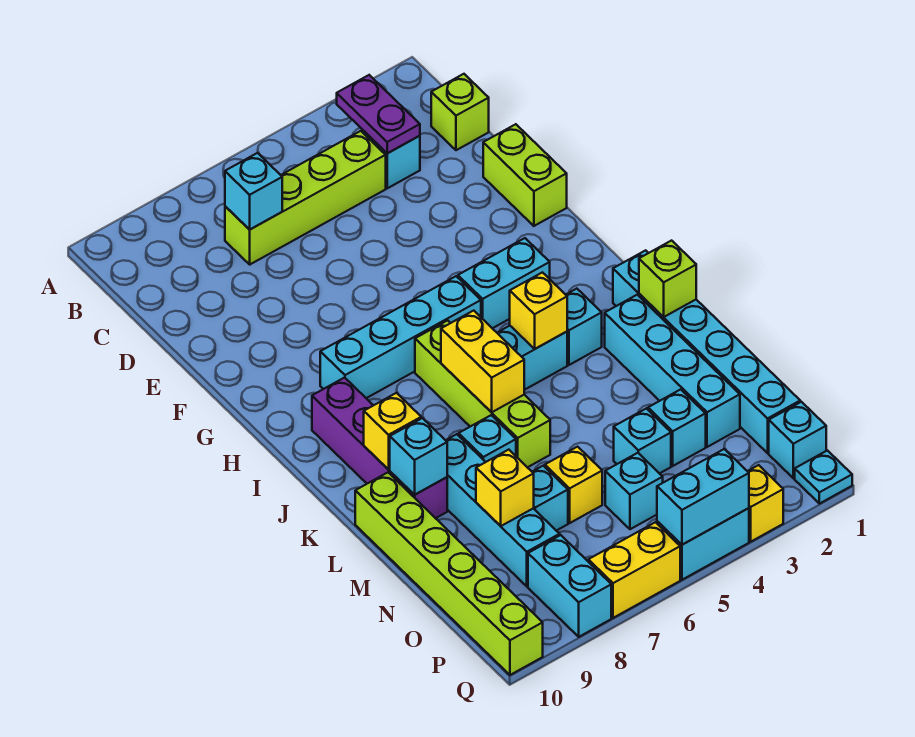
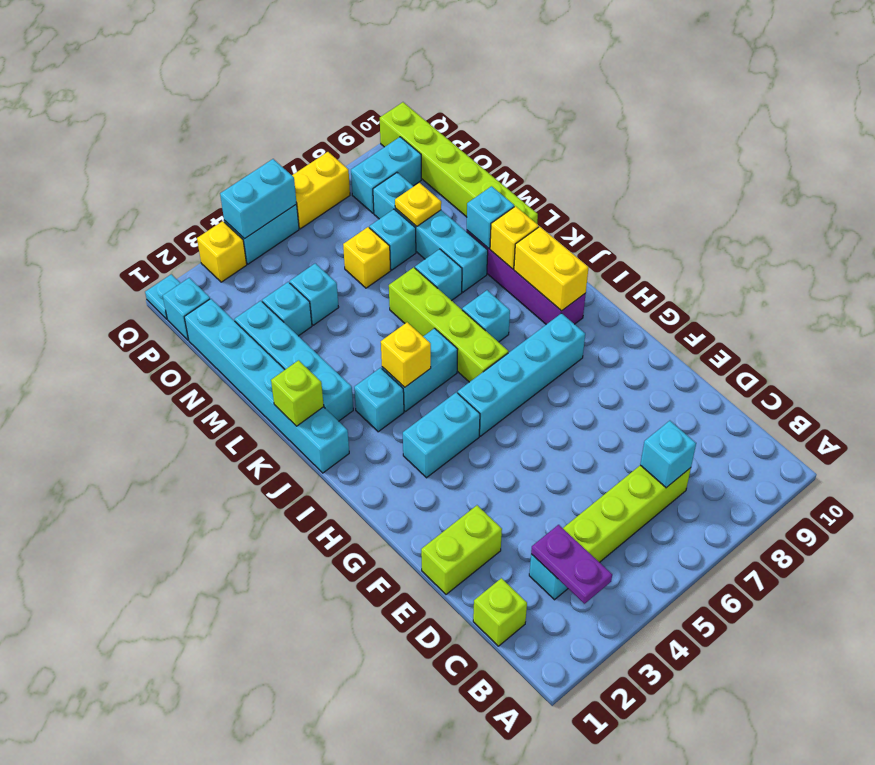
lime 1x2 brick [483,124,567,226] -> lime 1x2 brick turned to [421,505,502,594]
yellow 1x2 brick [441,311,524,412] -> yellow 1x2 brick moved to [514,227,589,311]
yellow 1x1 brick [476,450,534,526] -> yellow 1x1 plate [395,183,441,226]
cyan 1x1 brick [605,453,663,529] -> cyan 1x1 brick moved to [462,290,510,342]
cyan 1x2 brick [528,535,611,637] -> cyan 1x2 brick turned to [351,137,421,213]

